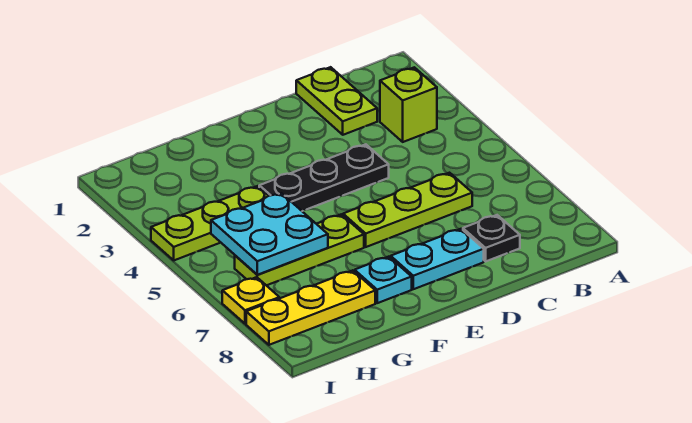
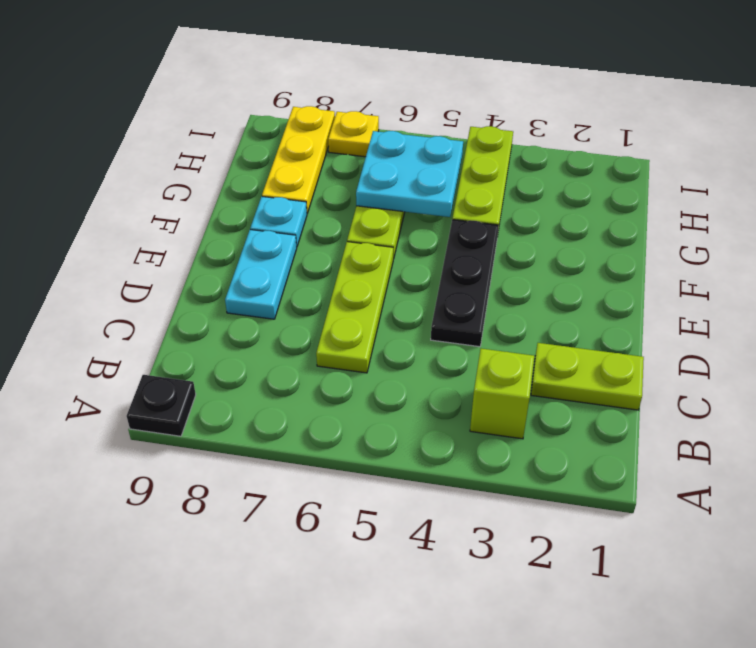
black 1x1 plate [463,215,520,261] -> black 1x1 plate moved to [127,375,196,436]

